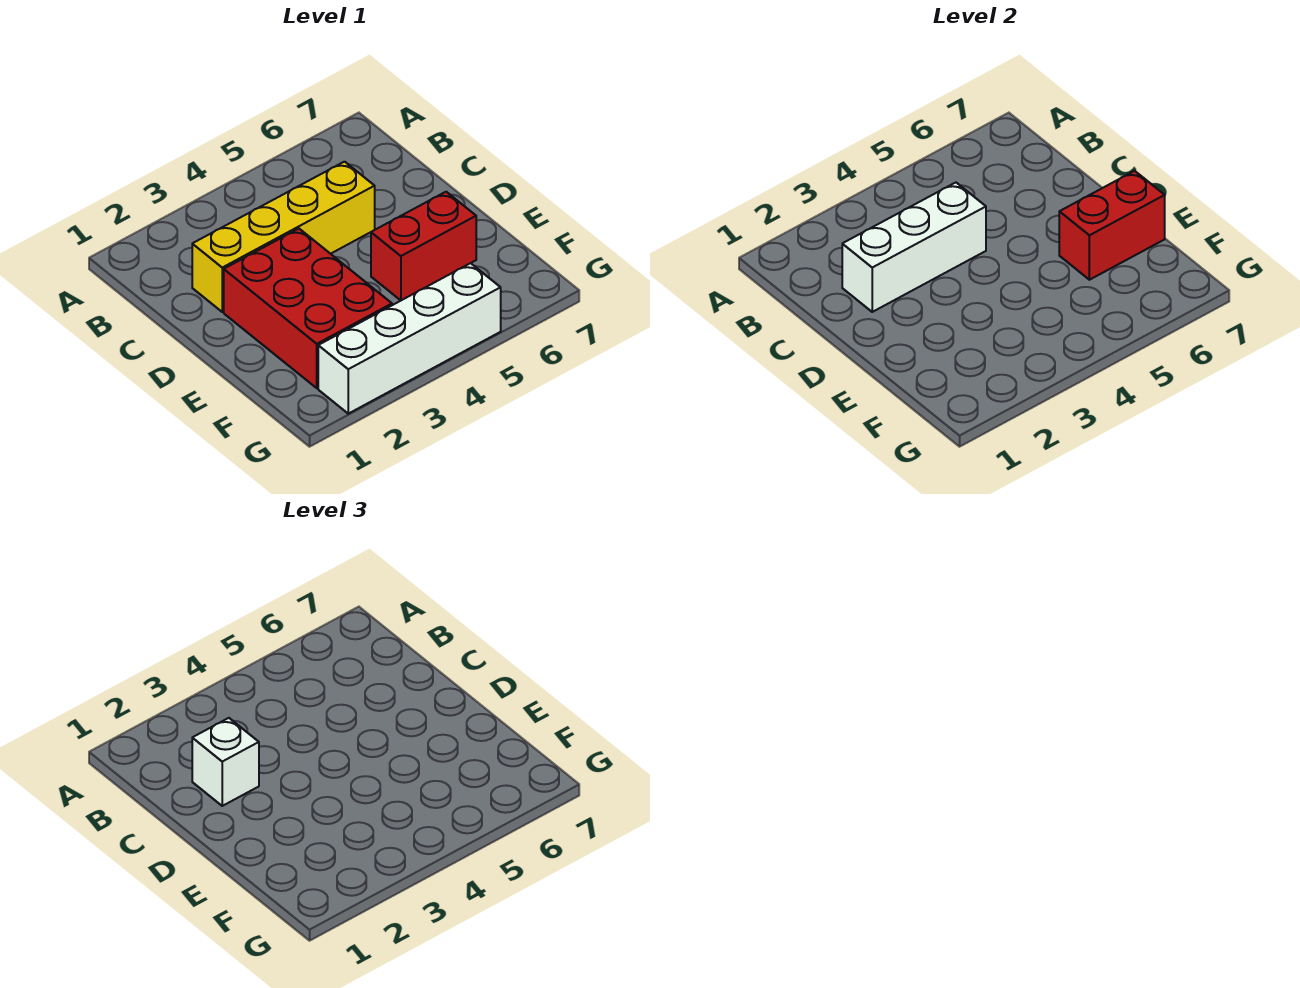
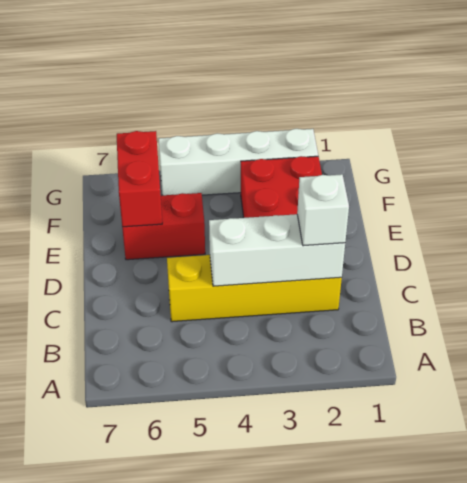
red 1x2 brick [1059,171,1165,280] -> red 1x2 brick turned to [117,131,162,227]

